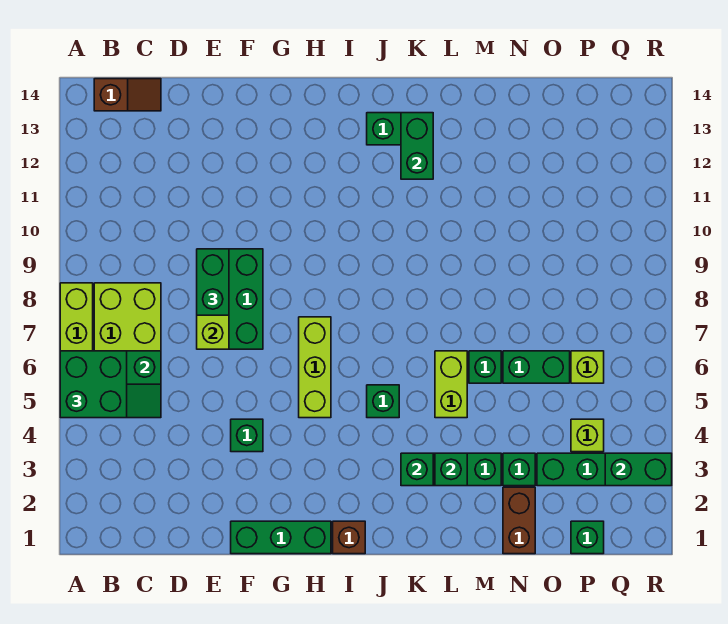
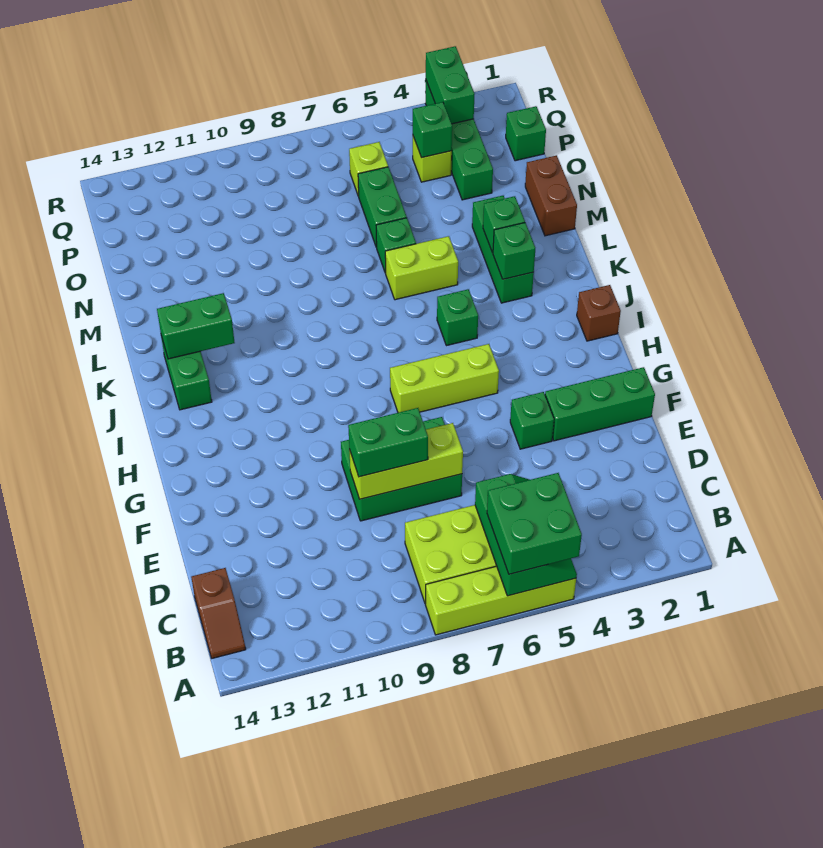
brown 1x2 slope [94,79,161,111] -> brown 1x2 slope turned to [191,568,246,658]
green 1x3 brick [231,521,331,554] -> green 1x3 brick turned to [545,367,655,441]
brown 1x2 brick [503,487,535,554] -> brown 1x2 brick turned to [525,155,577,236]
green 1x1 brick [503,453,535,486] -> green 1x1 brick moved to [413,102,452,158]

